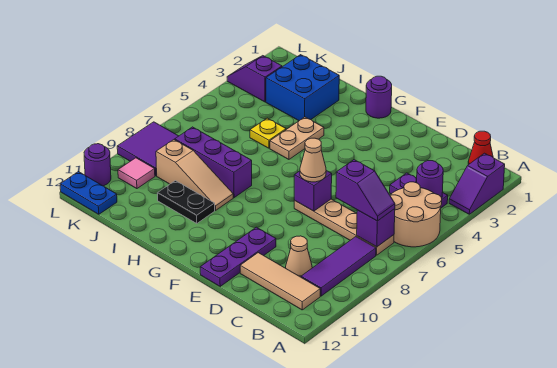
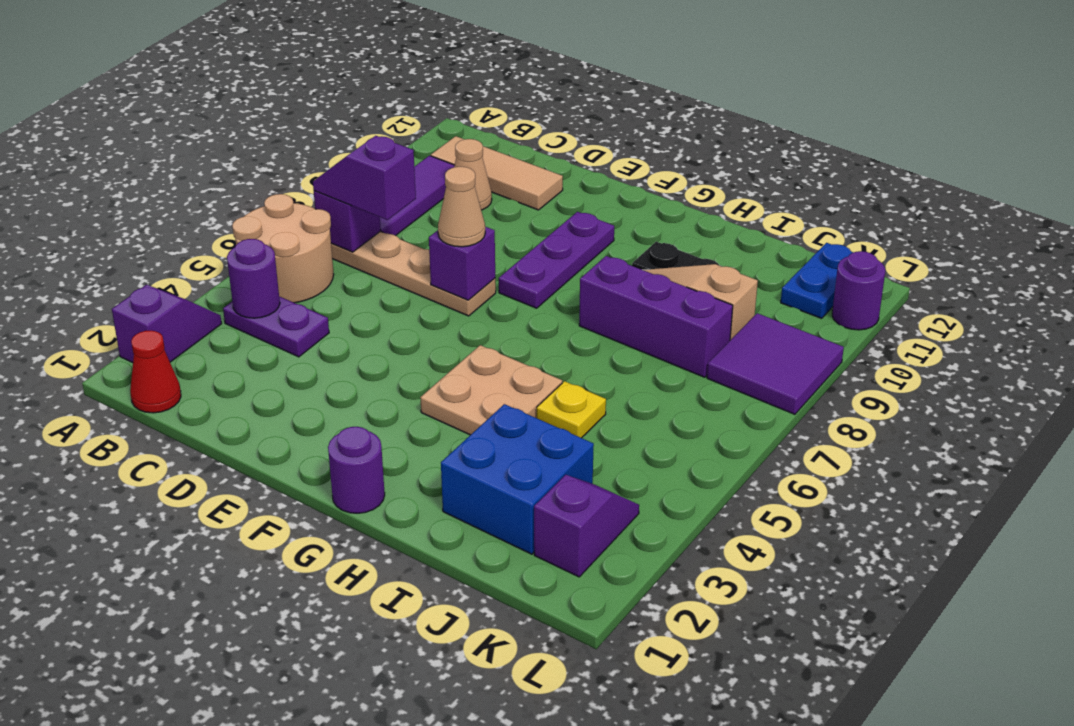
purple 1x3 plate [200,227,276,286] -> purple 1x3 plate moved to [499,212,614,308]
tan 1x2 plate [270,117,324,159] -> tan 2x2 plate [420,345,562,435]
purple 1x2 slope [227,56,282,102] -> purple 1x2 slope turned to [534,475,639,577]
pink 1x1 tile [118,158,155,189] -> none
blue 1x2 plate [60,172,117,214] -> blue 1x2 plate turned to [781,243,853,318]

